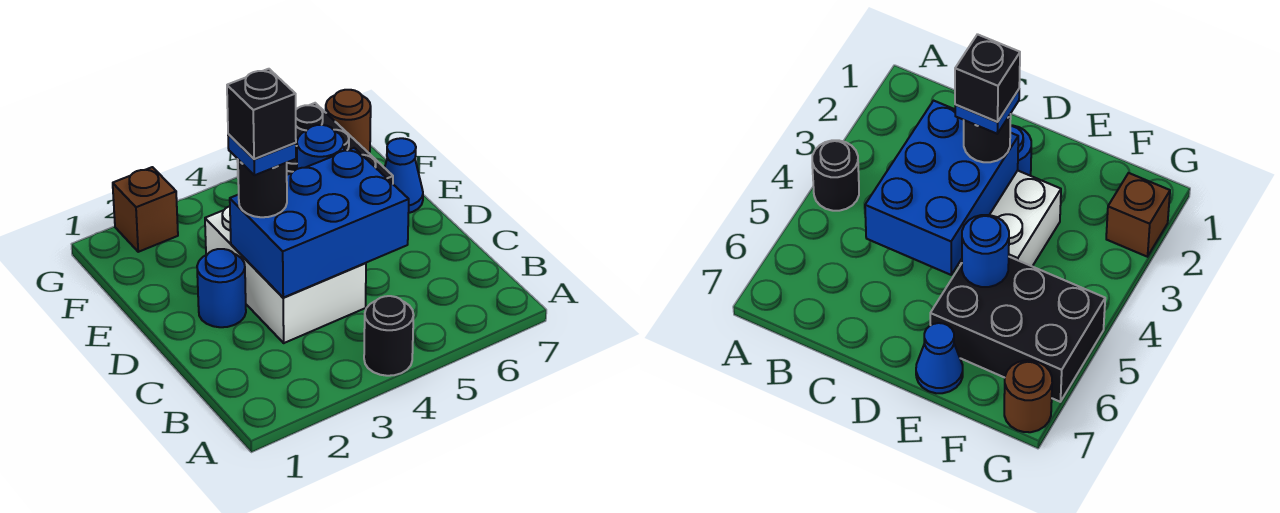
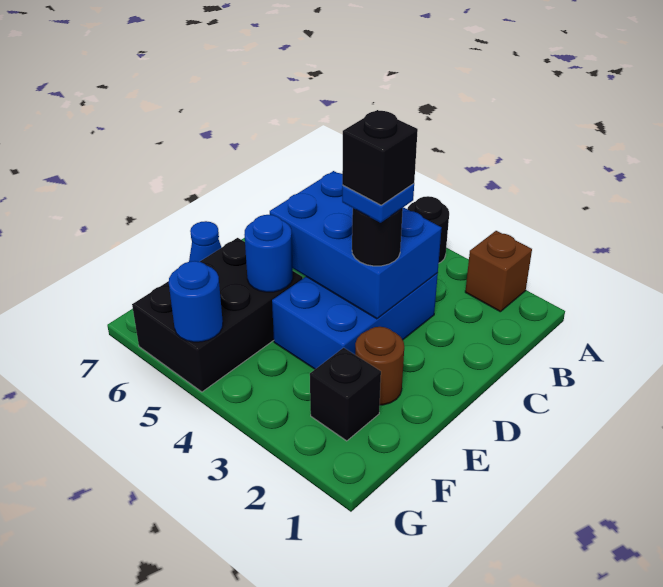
white 2x3 brick [205,206,366,343] -> blue 2x3 brick [272,273,438,369]
blue 1x1 round brick [197,249,246,327] -> blue 1x1 round brick moved to [169,261,223,342]
none -> black 1x1 brick [310,348,381,441]
brown 1x1 brick [113,167,178,252] -> brown 1x1 brick moved to [465,231,532,312]
brown 1x1 round brick [326,90,371,153] -> brown 1x1 round brick moved to [355,327,404,405]

